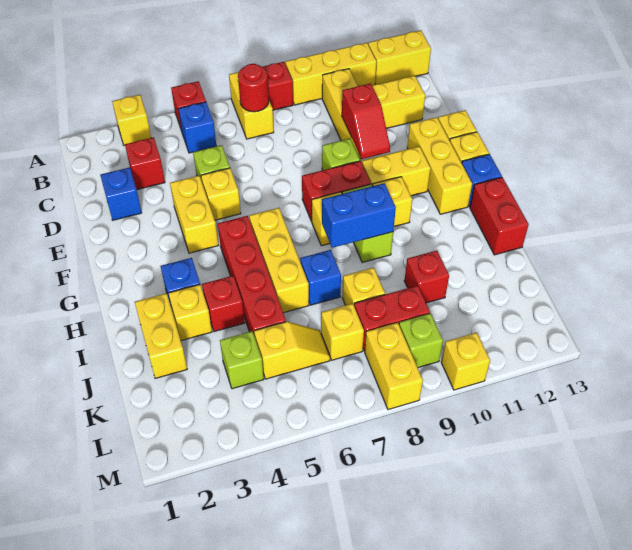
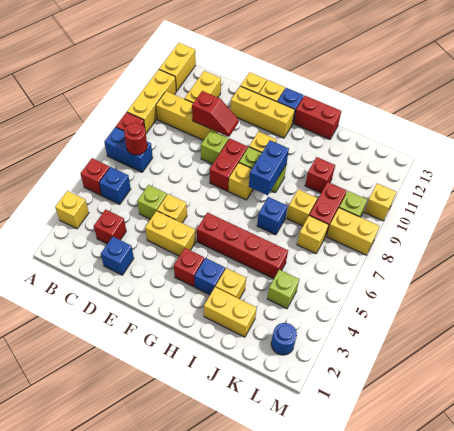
yellow 1x2 brick [229,72,274,139] -> blue 1x2 brick [104,127,153,172]
yellow 1x2 brick [362,146,431,196] -> none
yellow 1x3 brick [249,208,309,313] -> none
red 1x1 brick [202,276,245,332] -> red 1x1 brick moved to [174,248,204,287]
yellow 1x2 slope [254,322,330,379] -> none
none -> blue 1x1 round brick [271,323,297,355]

